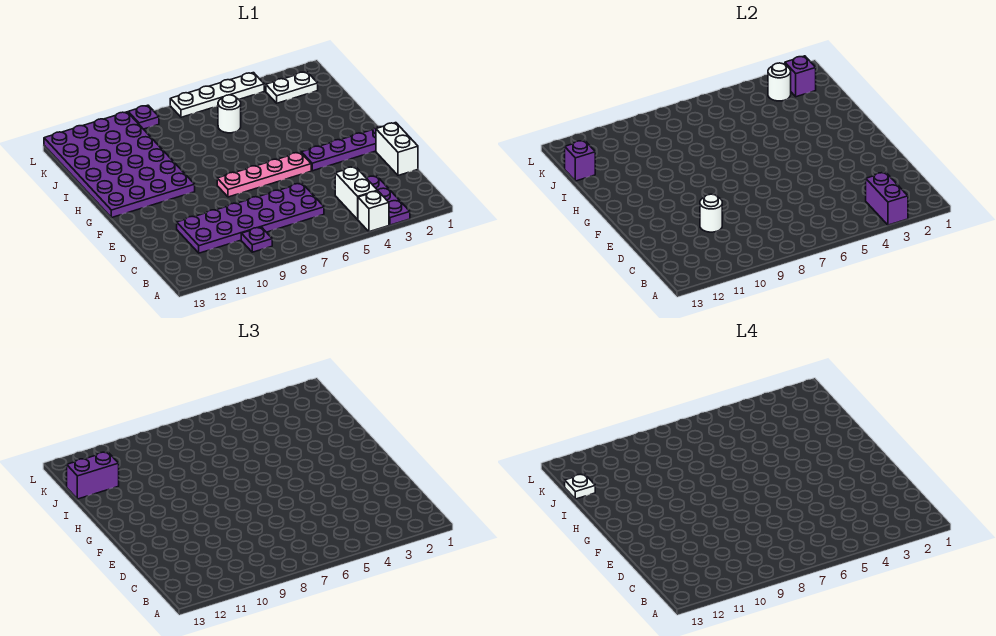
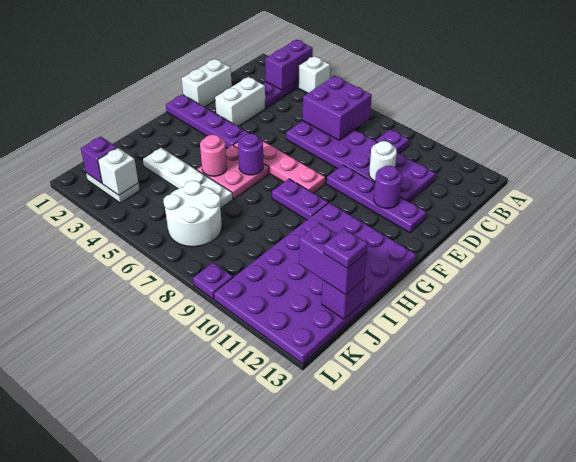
white 1x2 brick [335,167,378,219] -> white 1x2 brick moved to [215,77,265,126]
none -> purple 2x2 brick [303,76,372,140]
none -> purple 1x4 plate [327,165,427,233]
none -> purple 1x1 round brick [374,166,402,208]
none -> pink 2x2 plate [197,145,269,199]
none -> purple 1x1 round brick [238,133,264,175]
none -> purple 1x2 plate [272,179,328,220]
none -> pink 1x1 round brick [200,135,227,176]
white 1x1 round brick [218,95,241,133] -> white 2x2 round brick [164,181,222,247]
white 1x1 plate [565,474,595,499] -> purple 1x1 plate [324,229,368,269]
white 1x1 round brick [768,63,791,101] -> white 1x1 brick [98,148,138,195]
white 1x4 plate [170,73,264,117] -> white 1x4 plate moved to [143,148,233,208]

